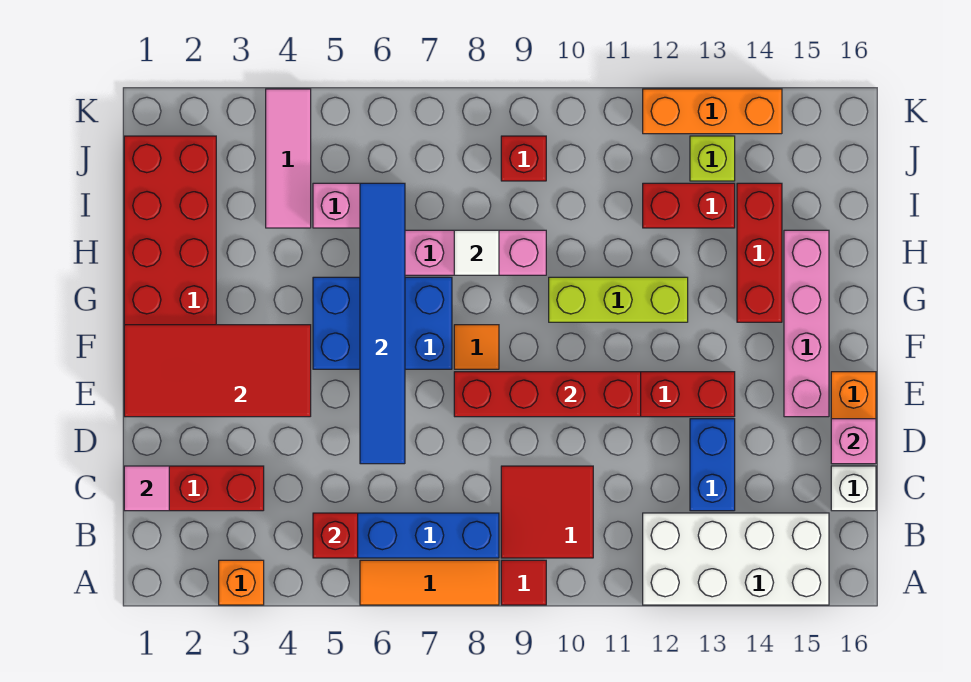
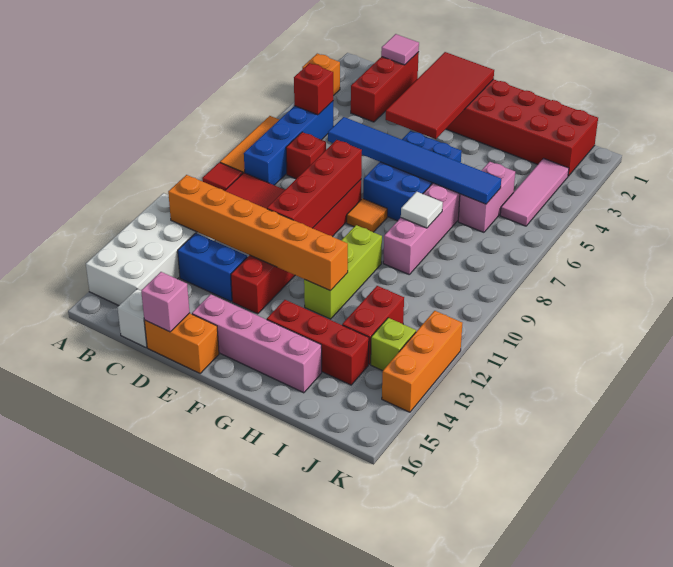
none -> orange 1x6 brick [168,175,348,291]
pink 1x3 tile [266,89,311,228] -> pink 1x3 tile turned to [500,158,569,226]
red 1x1 brick [501,136,546,181] -> red 1x1 brick moved to [286,132,326,179]

